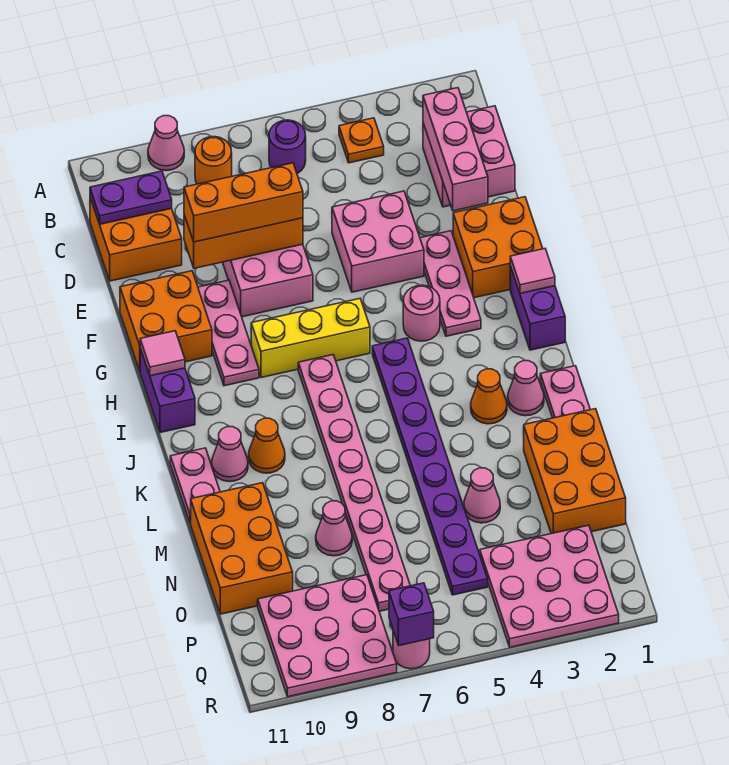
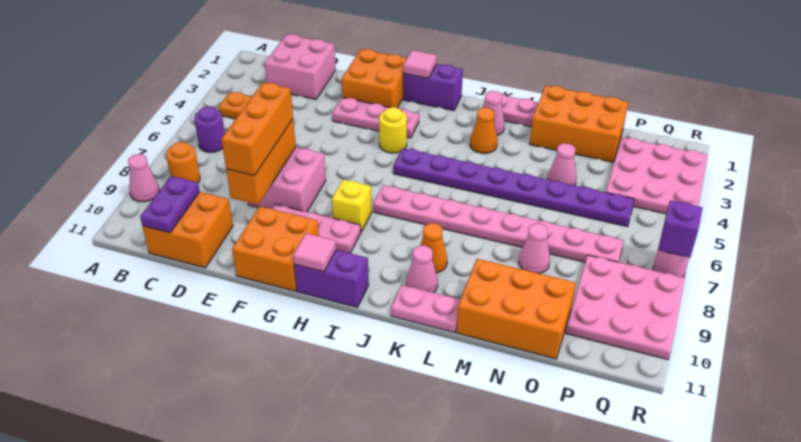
pink 1x3 brick [423,88,488,211] -> none
pink 2x2 brick [332,191,424,292] -> none
pink 1x1 round brick [403,285,440,341] -> yellow 1x1 round brick [379,107,407,153]
yellow 1x3 brick [251,299,370,377] -> yellow 1x1 brick [332,180,371,232]

